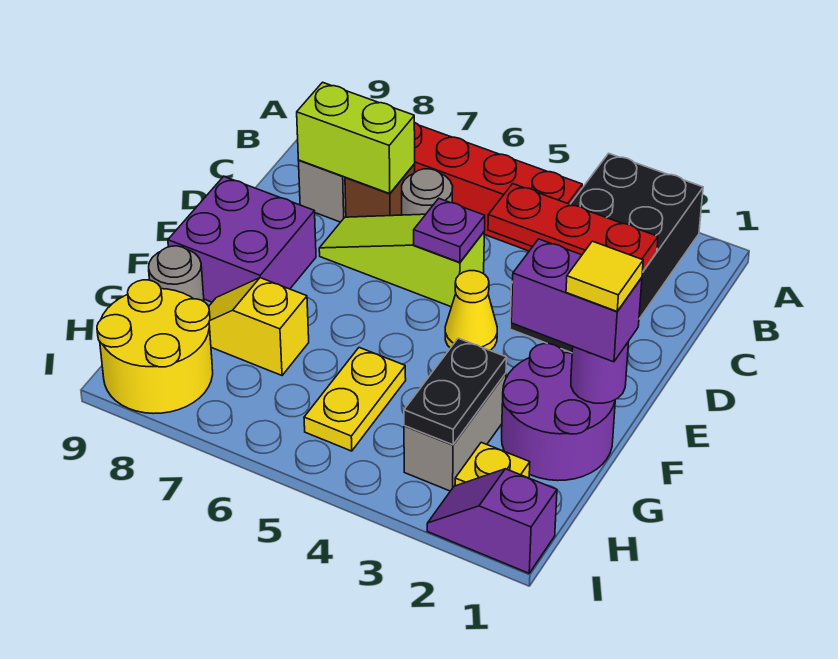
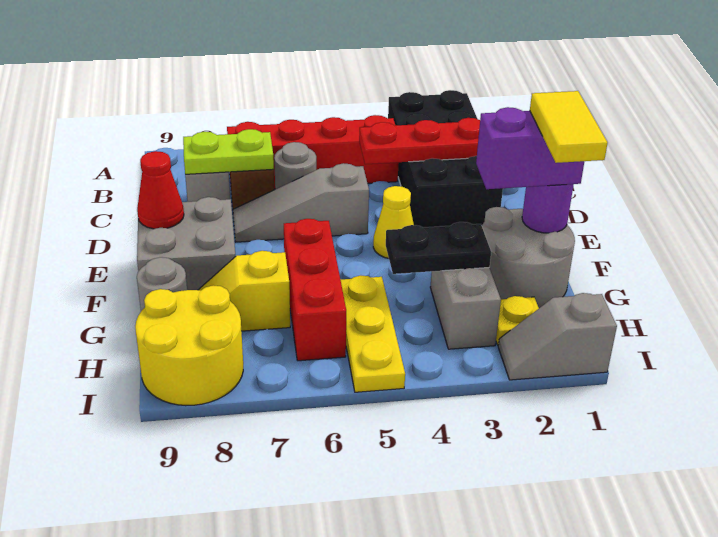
lime 1x2 brick [297,82,415,194] -> lime 1x2 plate [183,129,274,174]
lime 1x3 slope [319,214,484,307] -> grey 1x3 slope [233,163,369,242]
purple 1x1 plate [414,199,485,262] -> none
purple 2x2 brick [168,176,316,302] -> grey 2x2 brick [137,197,236,290]
none -> red 1x1 cone [137,151,184,229]
purple 2x2 round brick [502,344,615,481] -> grey 2x2 round brick [482,207,575,308]
yellow 1x1 tile [566,241,643,311] -> yellow 1x2 tile [530,91,607,163]
none -> red 1x3 brick [284,219,346,361]
black 1x2 plate [404,338,507,445] -> black 1x2 plate turned to [386,222,491,274]
yellow 1x2 plate [304,348,406,451] -> yellow 1x3 plate [340,275,405,392]
purple 1x2 slope [427,469,557,573] -> grey 1x2 slope [498,293,617,380]

